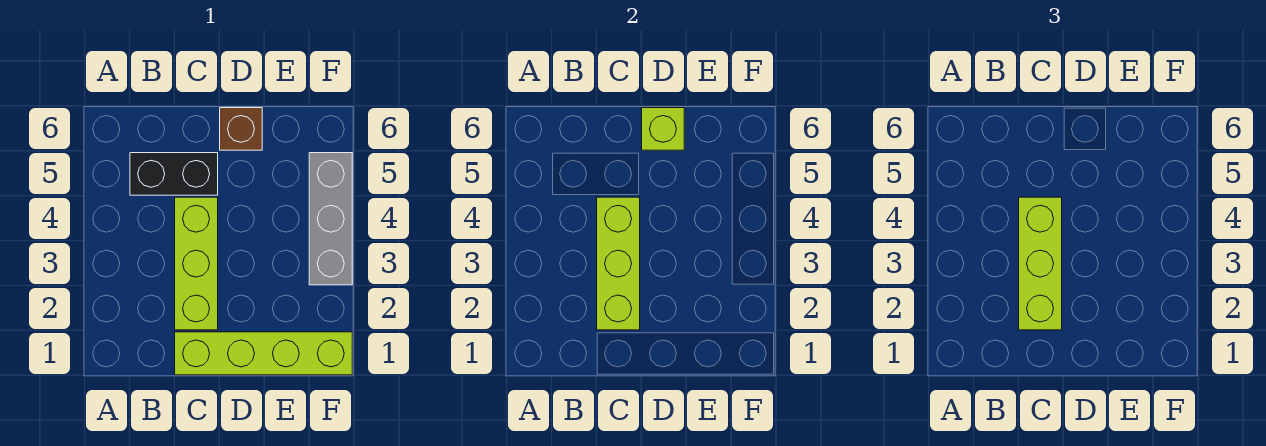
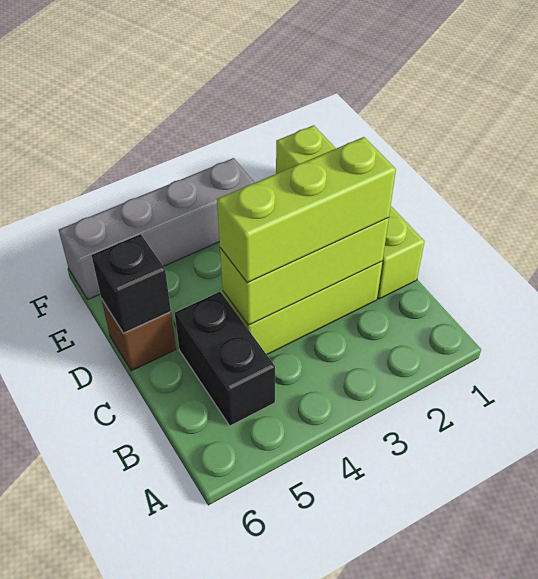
lime 1x1 brick [642,108,684,150] -> black 1x1 brick [91,234,171,333]
grey 1x3 brick [309,153,352,285] -> grey 1x4 brick [59,158,254,300]

